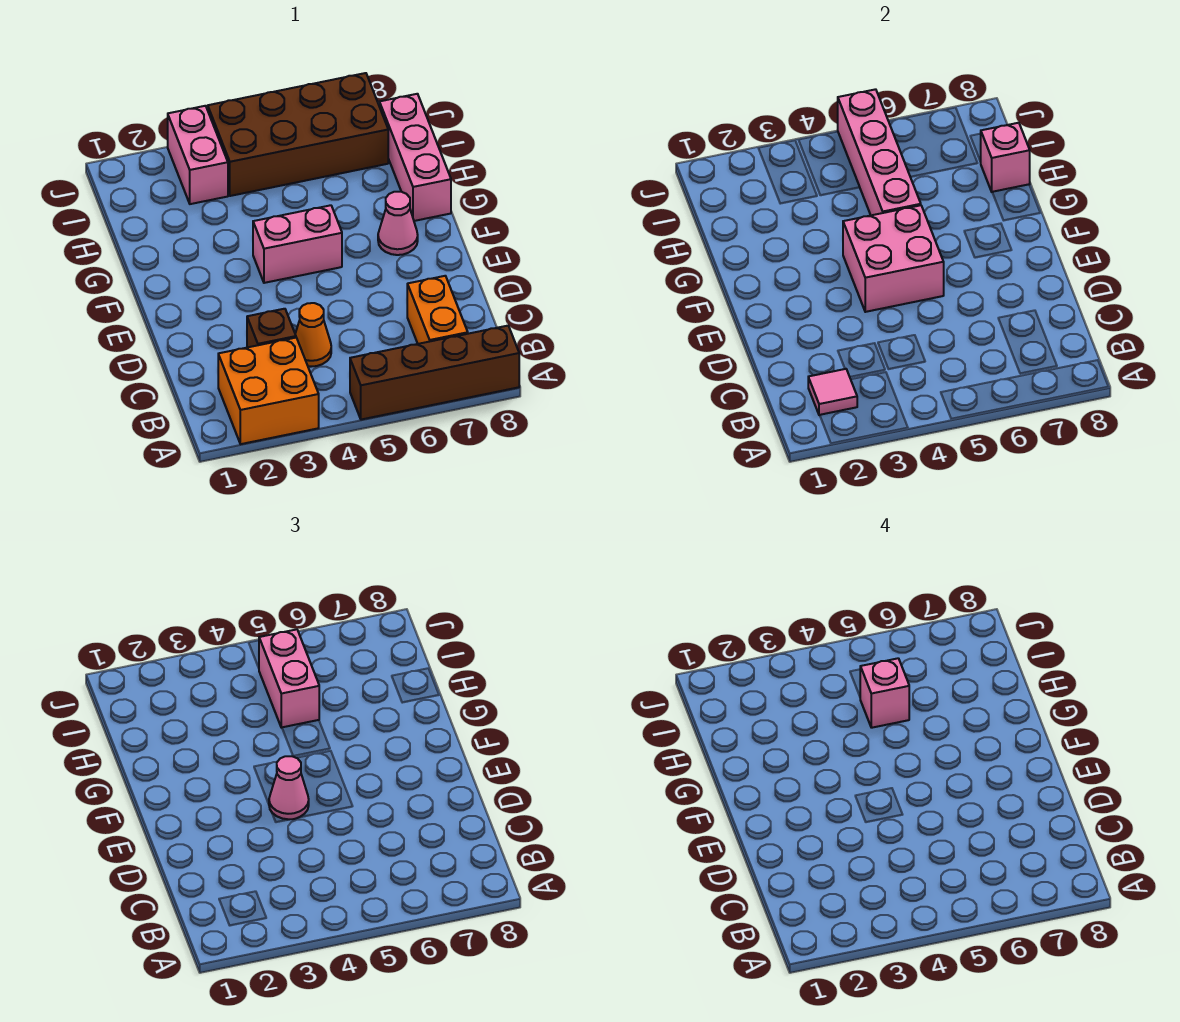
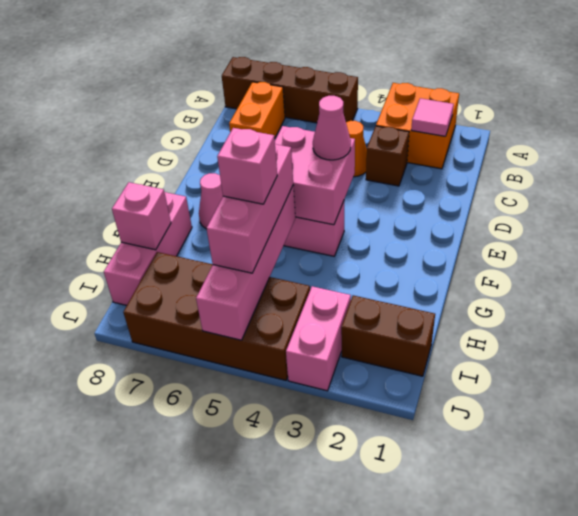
pink 1x2 brick [259,629,319,728] -> pink 1x3 brick [206,144,293,273]
none -> brown 1x2 brick [341,295,435,376]

